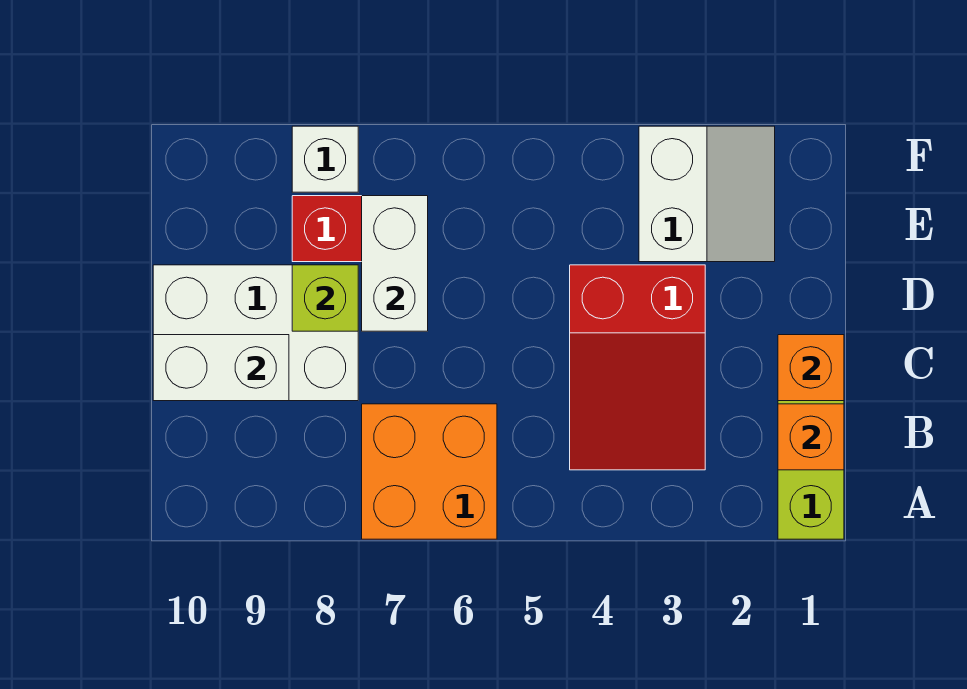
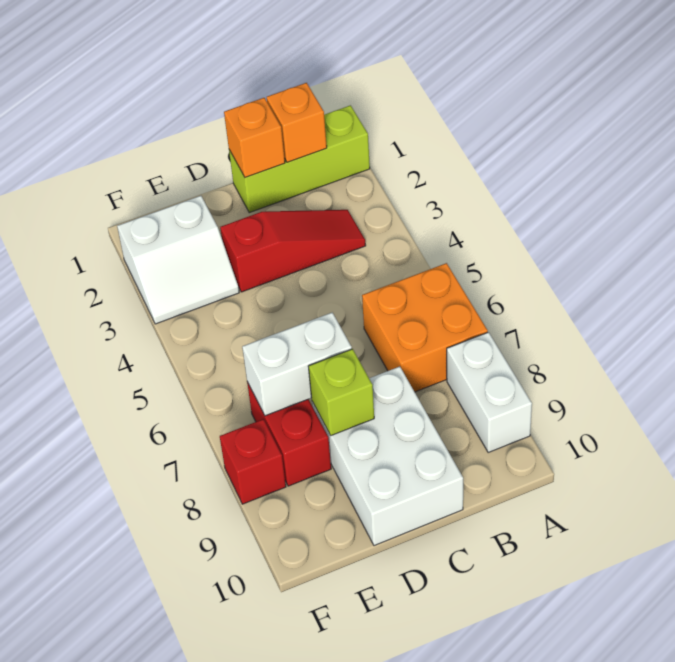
red 2x3 slope [570,265,705,470] -> red 1x3 slope [220,210,366,292]
white 1x2 brick [153,335,289,401] -> white 1x2 brick moved to [447,332,532,452]
white 2x2 slope [639,126,775,262] -> white 2x2 slope turned to [117,196,239,324]
white 1x1 brick [292,126,358,192] -> red 1x1 brick [220,419,286,504]

